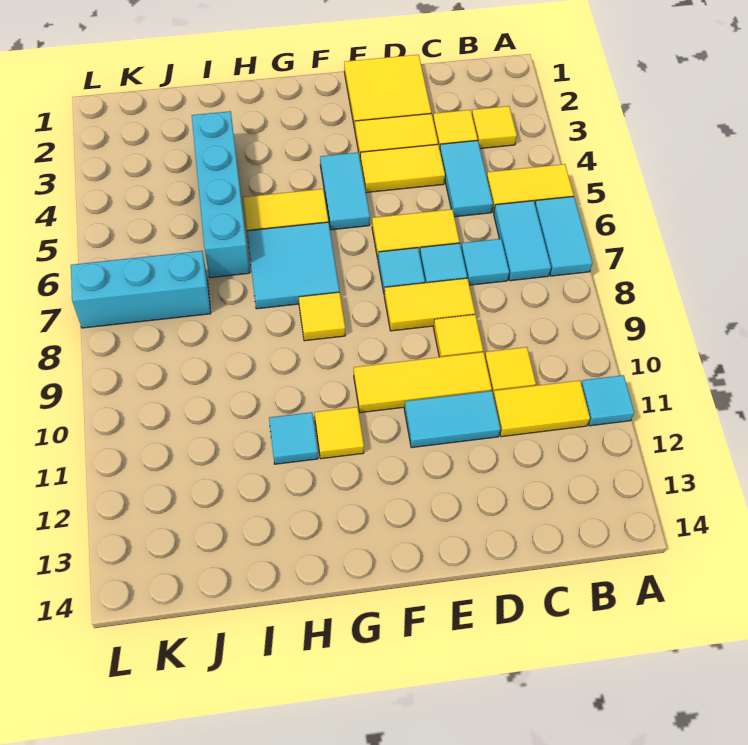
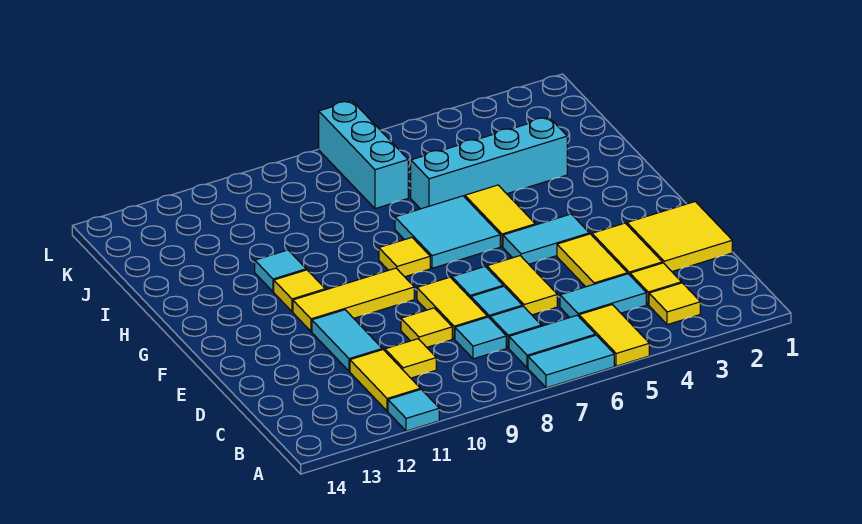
none -> cyan 1x1 tile [455,317,506,359]
yellow 1x3 tile [354,352,492,413] -> yellow 1x3 tile turned to [293,268,414,332]

